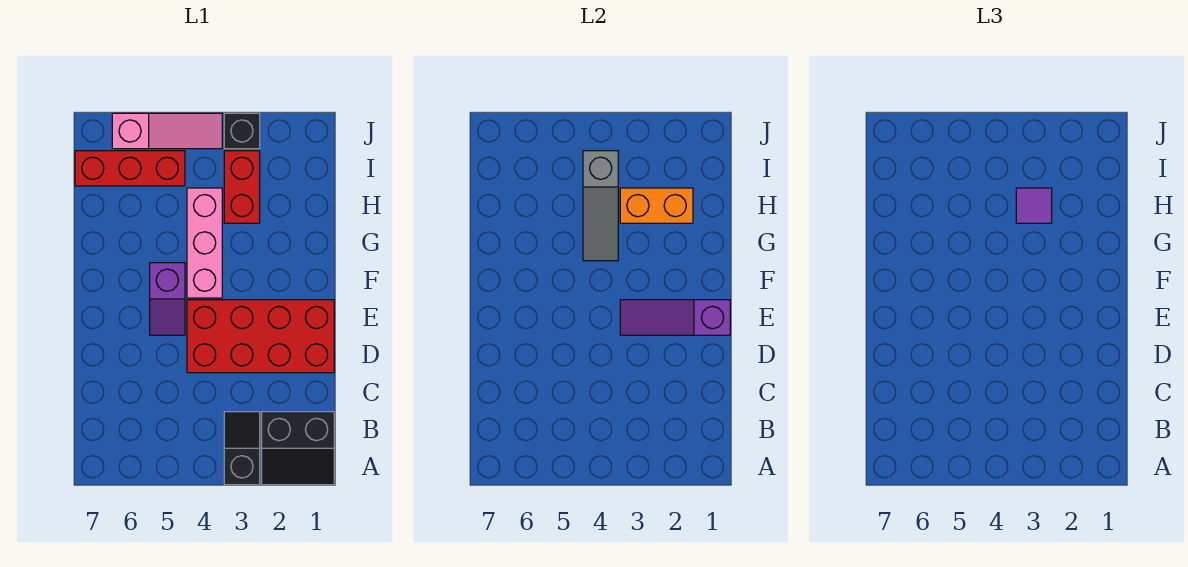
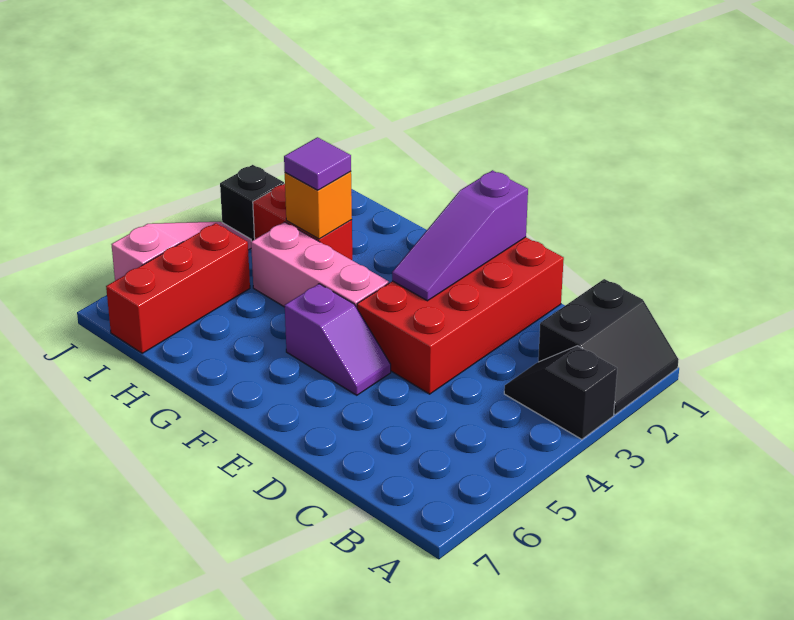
grey 1x3 slope [583,151,618,261] -> none
orange 1x2 brick [620,188,693,223] -> orange 1x1 brick [285,171,352,239]

